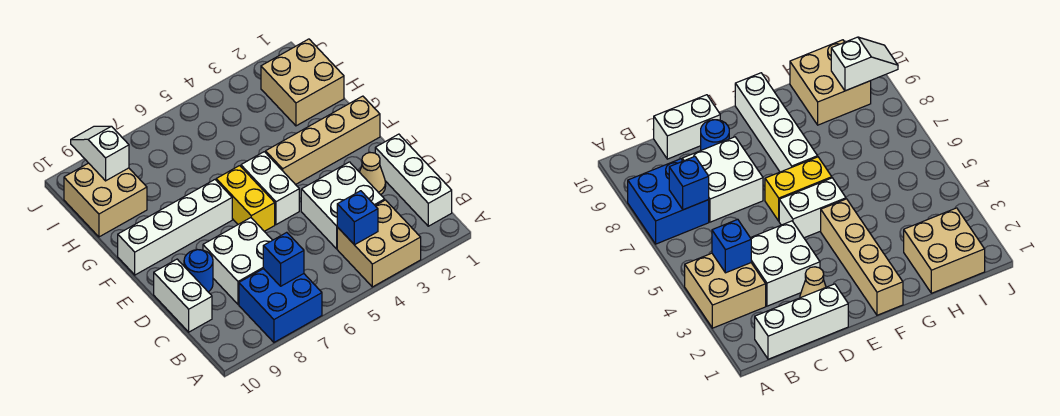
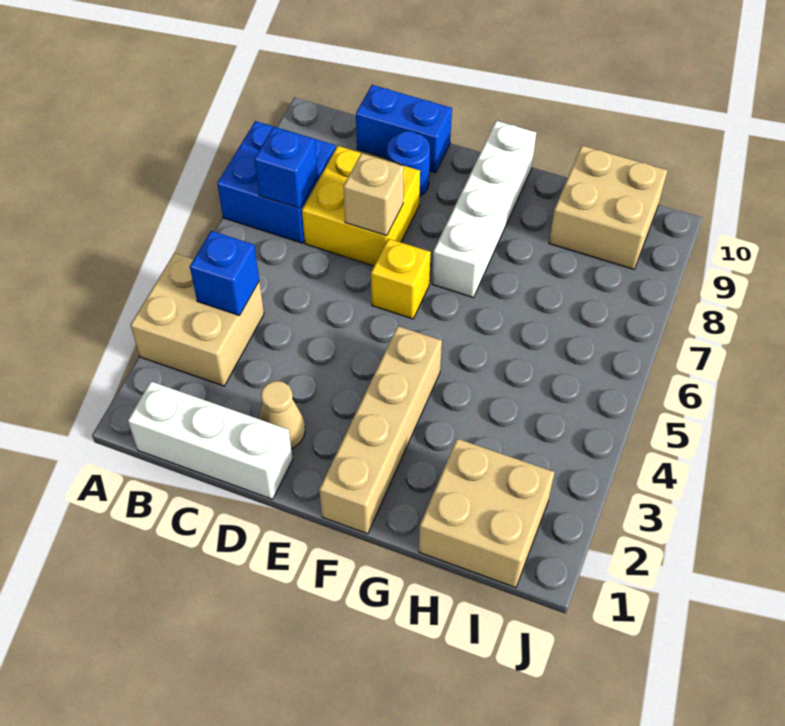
white 2x2 brick [301,162,385,249] -> none
white 2x2 brick [203,218,272,304] -> yellow 2x2 brick [302,146,420,266]
white 1x2 brick [154,259,212,332] -> blue 1x2 brick [356,85,452,173]
none -> tan 1x1 brick [343,153,404,236]
white 1x2 brick [241,152,299,225] -> none
yellow 1x2 brick [216,166,275,231] -> yellow 1x1 brick [371,239,431,319]
white 1x2 slope [71,126,129,181] -> none

